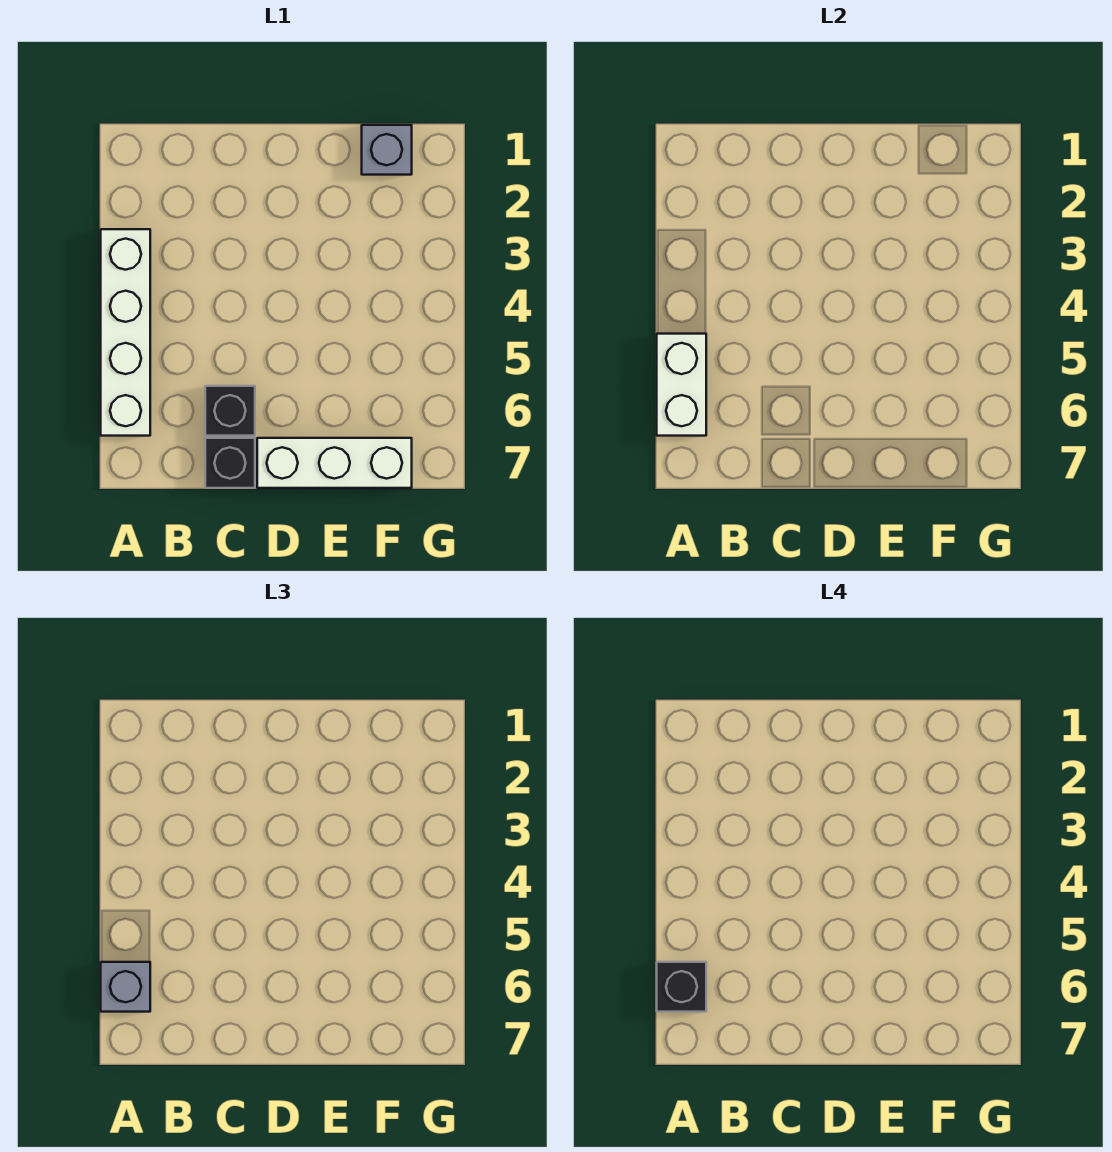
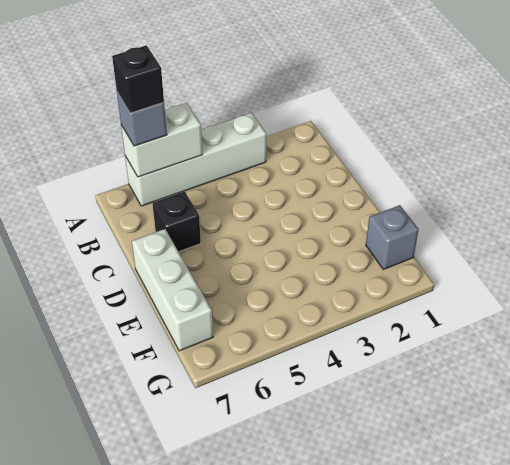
black 1x1 brick [205,438,255,488] -> none

